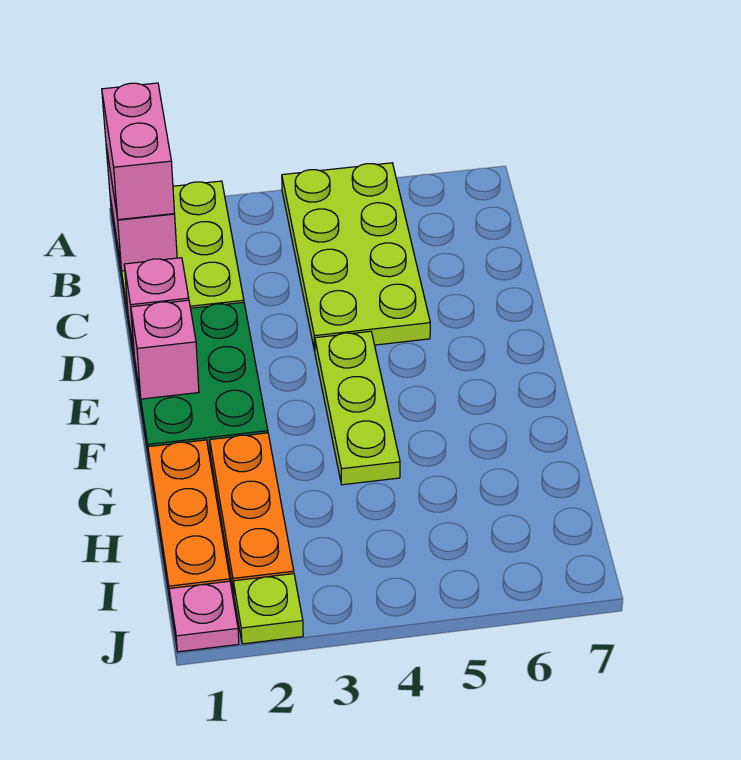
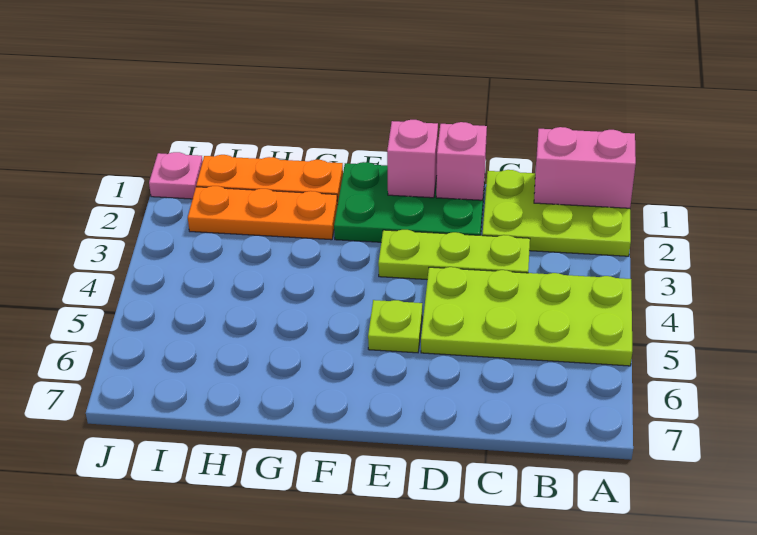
pink 1x2 brick [102,83,175,220] -> none
lime 1x3 plate [315,331,400,485] -> lime 1x3 plate moved to [378,230,530,279]
lime 1x1 plate [233,574,303,644] -> lime 1x1 plate moved to [368,300,422,353]

